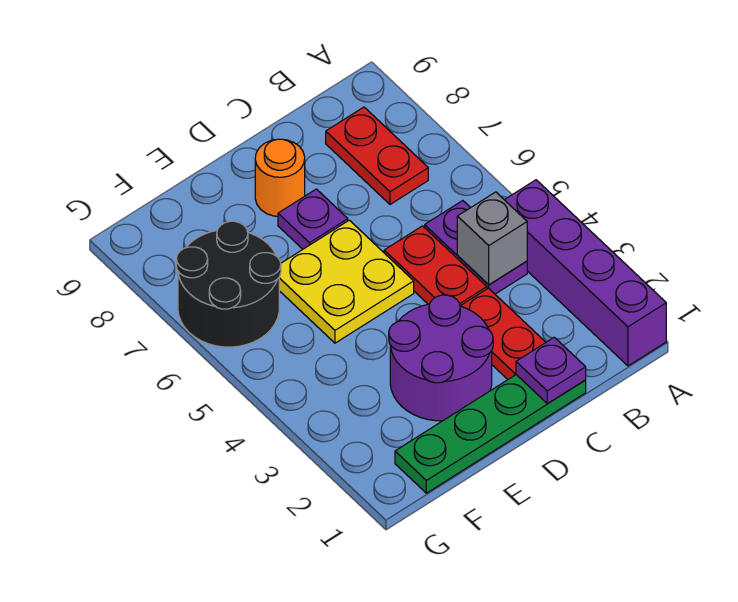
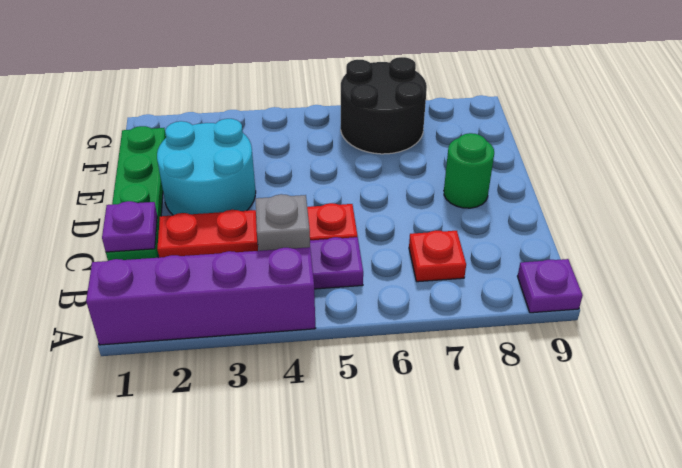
red 1x2 plate [326,107,428,204] -> red 1x1 plate [409,230,466,282]
purple 2x2 round brick [389,295,493,421] -> cyan 2x2 round brick [157,119,256,215]
yellow 2x2 plate [279,220,414,343] -> none
purple 1x1 plate [278,189,348,249] -> purple 1x1 plate moved to [518,259,583,313]
orange 1x1 round brick [255,139,305,216] -> green 1x1 round brick [444,133,494,208]

